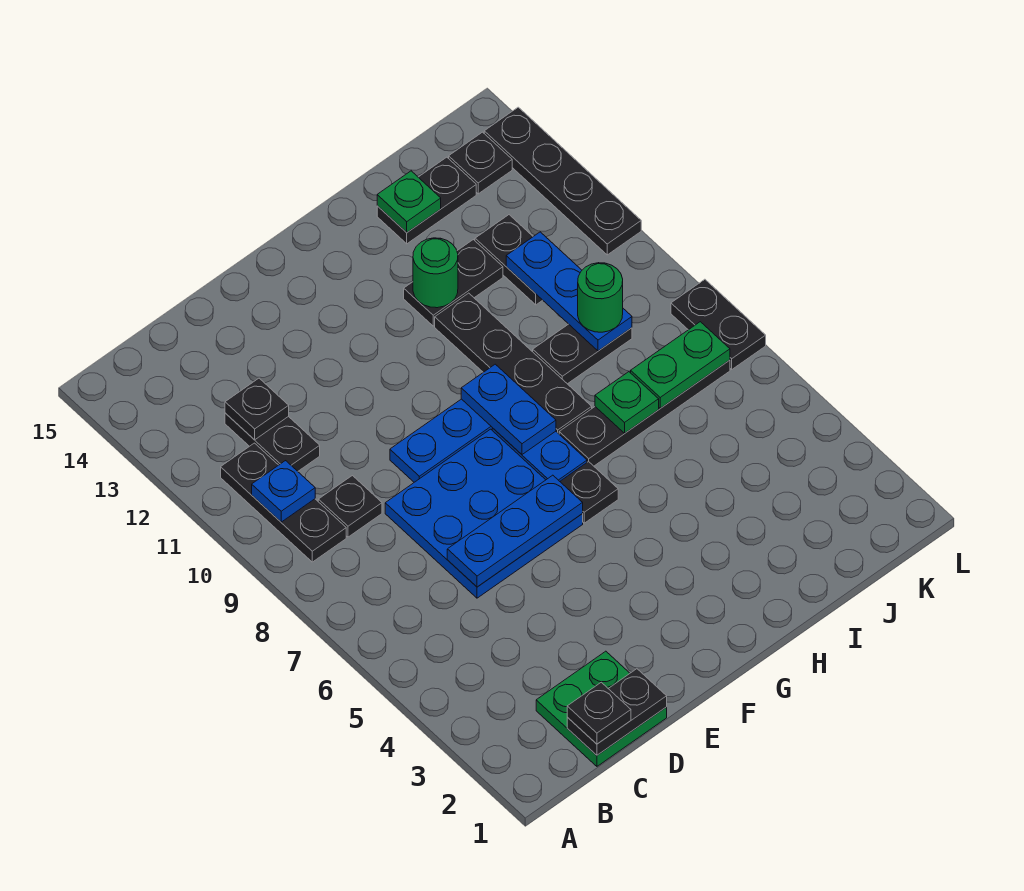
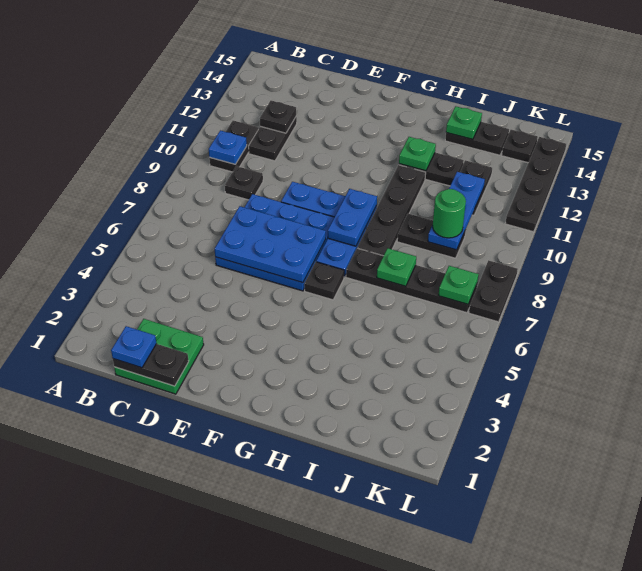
black 1x3 plate [221,443,346,562] -> black 1x2 plate [209,121,258,172]
black 1x1 plate [567,682,631,744] -> blue 1x1 plate [111,326,157,368]
blue 1x3 plate [447,475,583,587] -> blue 2x3 plate [215,206,326,283]
green 1x1 round brick [413,238,458,308] -> green 1x1 plate [399,137,436,171]
green 1x2 plate [631,322,730,408] -> green 1x1 plate [439,266,478,304]

